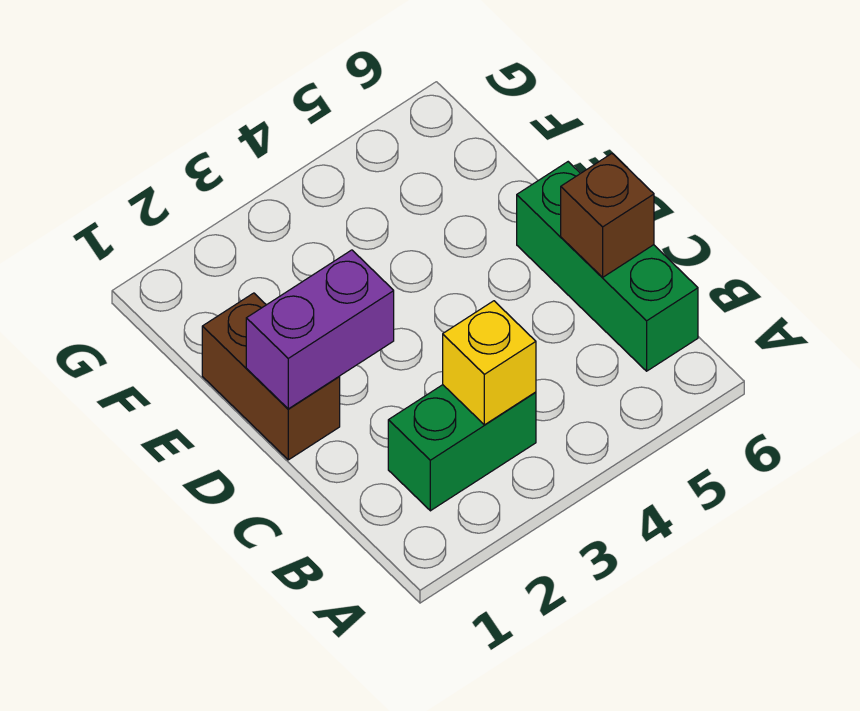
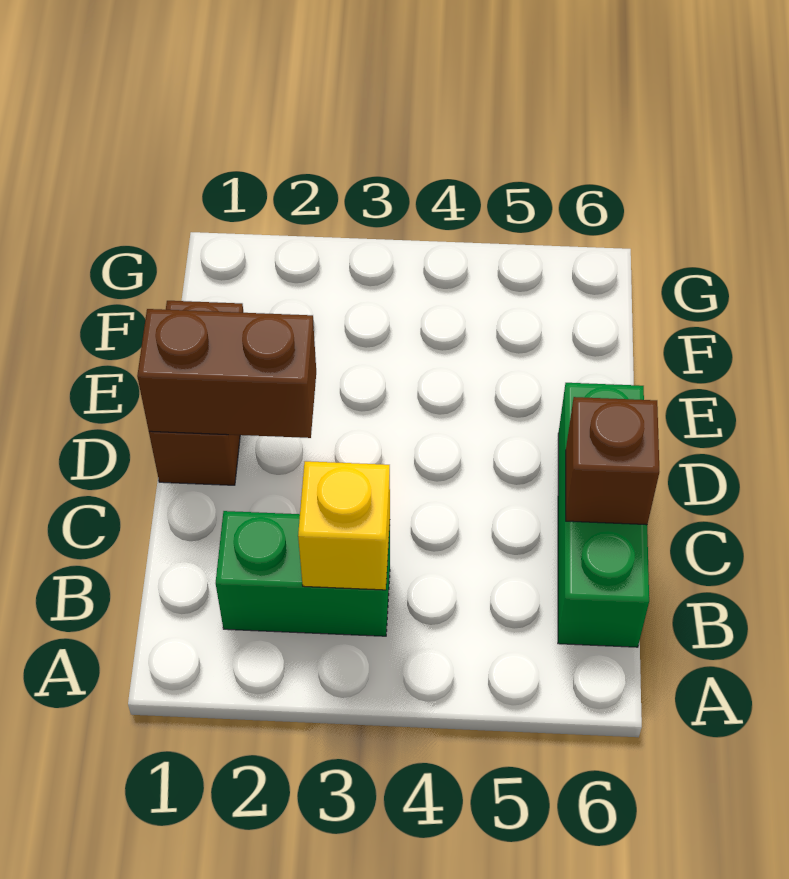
purple 1x2 brick [246,250,394,409] -> brown 1x2 brick [137,309,316,438]

